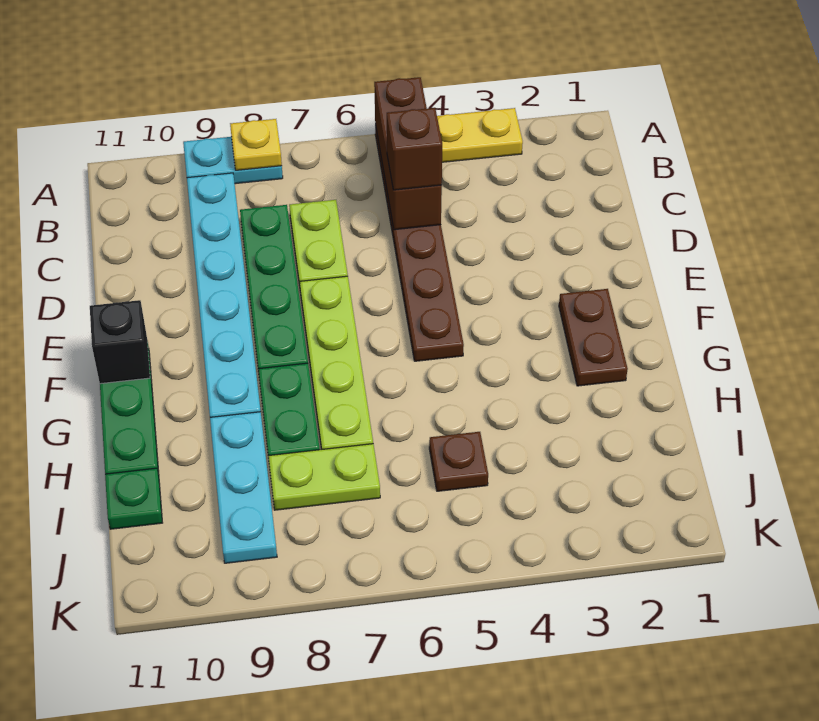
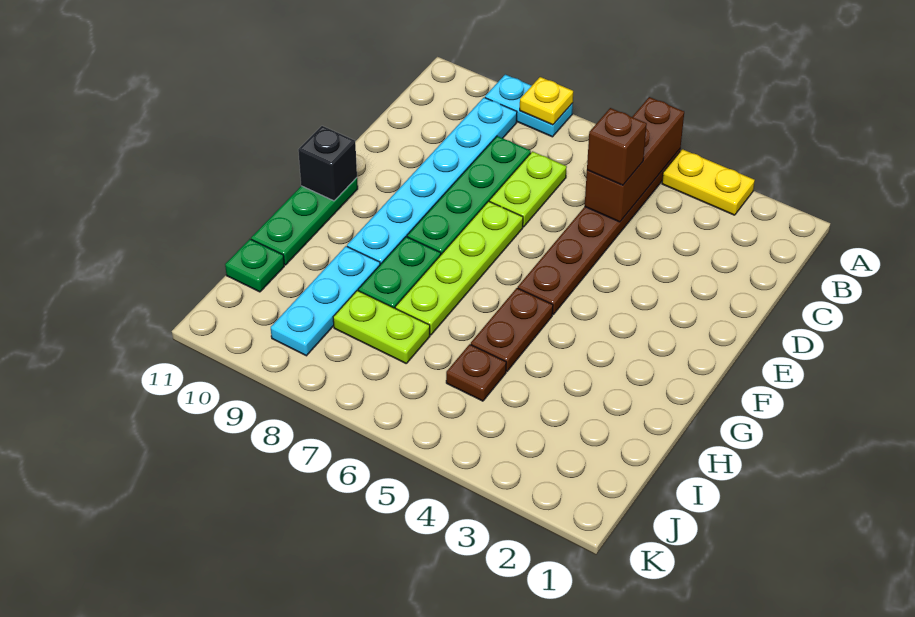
brown 1x2 plate [559,289,628,386] -> brown 1x2 plate moved to [471,288,553,371]

